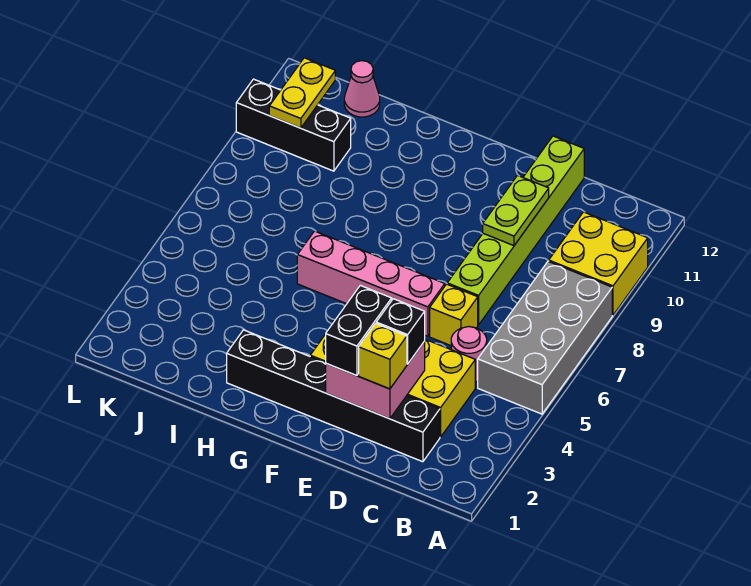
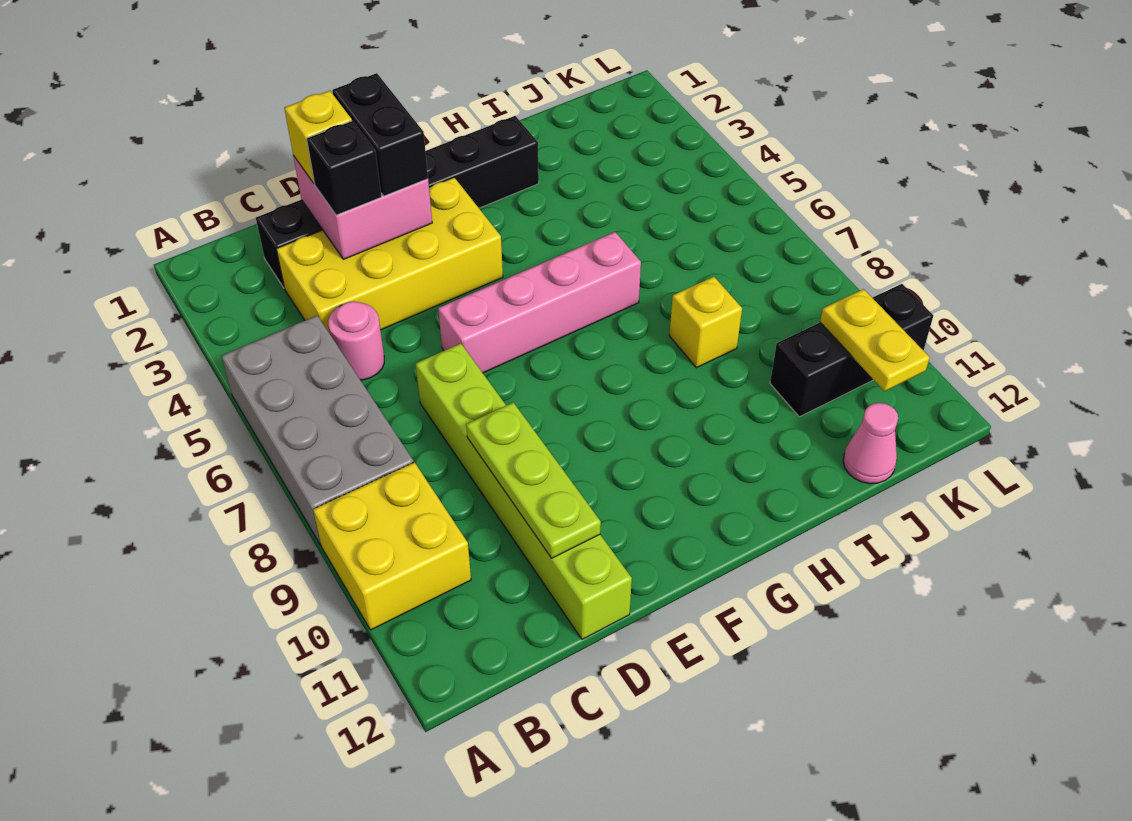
yellow 1x1 brick [430,284,478,346] -> yellow 1x1 brick moved to [669,277,742,368]
lime 1x2 plate [483,176,549,246] -> lime 1x3 plate [466,402,601,558]

